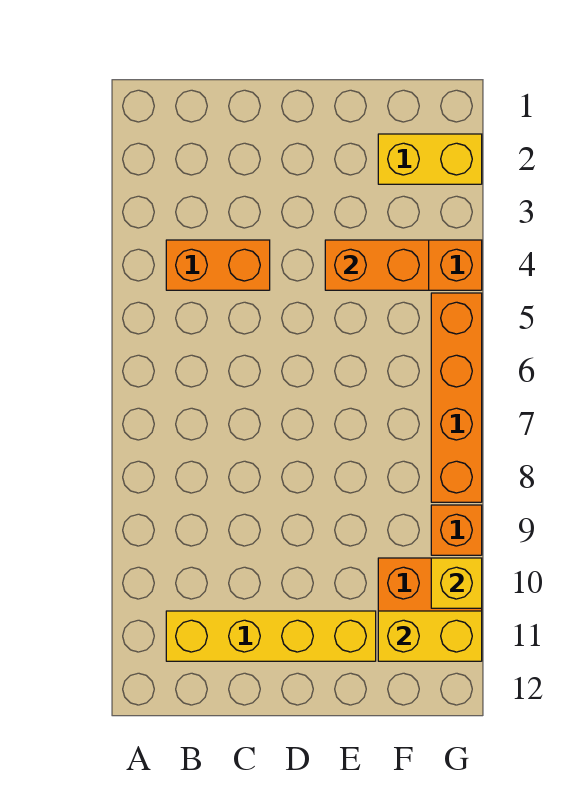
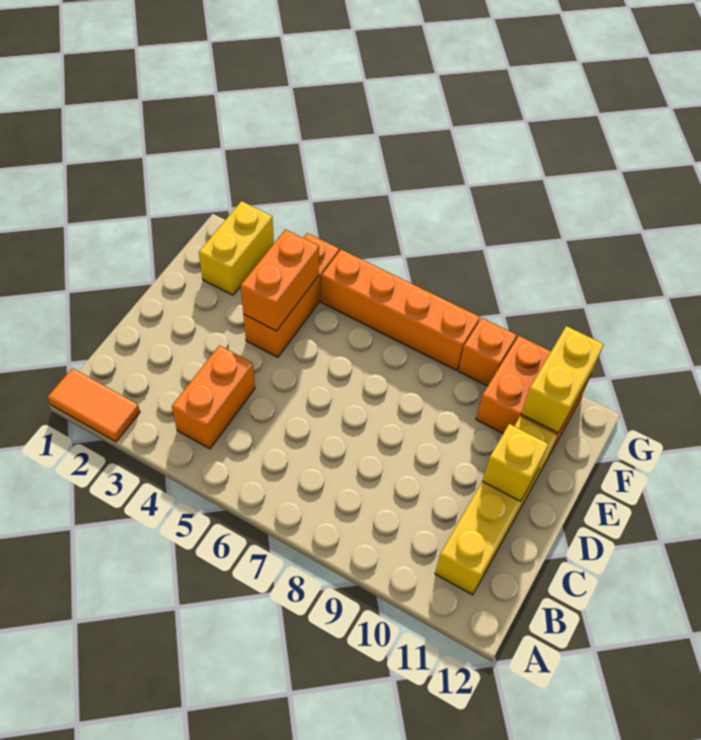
none -> orange 1x2 tile [48,368,140,442]
yellow 1x1 brick [431,558,482,608] -> yellow 1x1 brick moved to [482,424,548,501]

